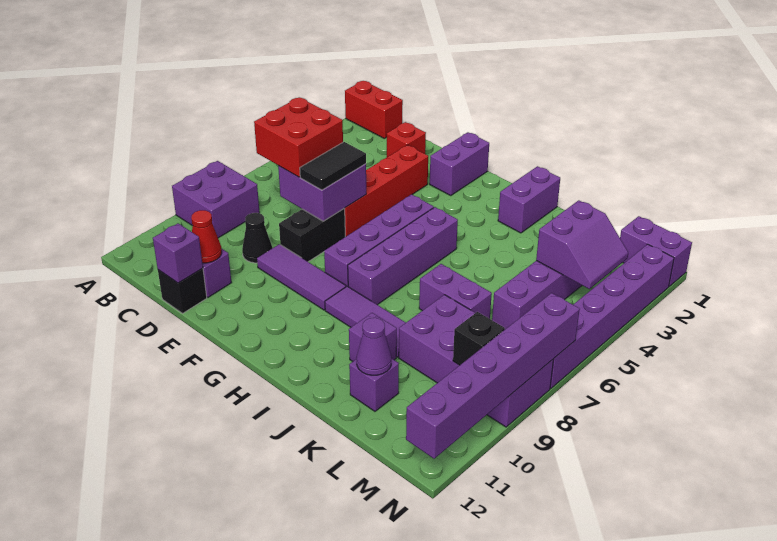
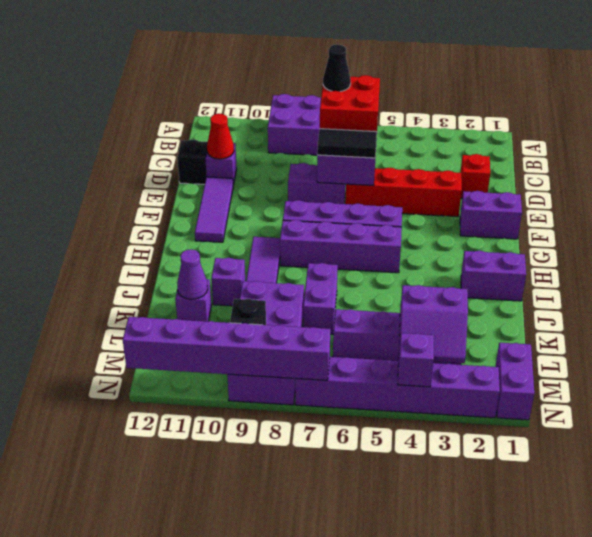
red 1x2 brick [345,81,403,138] -> none
black 1x1 cone [242,213,272,263] -> black 1x1 cone moved to [323,44,351,92]
purple 1x1 brick [153,223,203,283] -> purple 1x1 brick moved to [398,333,434,387]
black 1x2 brick [279,209,345,262] -> purple 1x2 brick [288,163,346,204]
purple 1x3 tile [257,244,346,310] -> purple 1x3 tile moved to [195,177,233,242]

